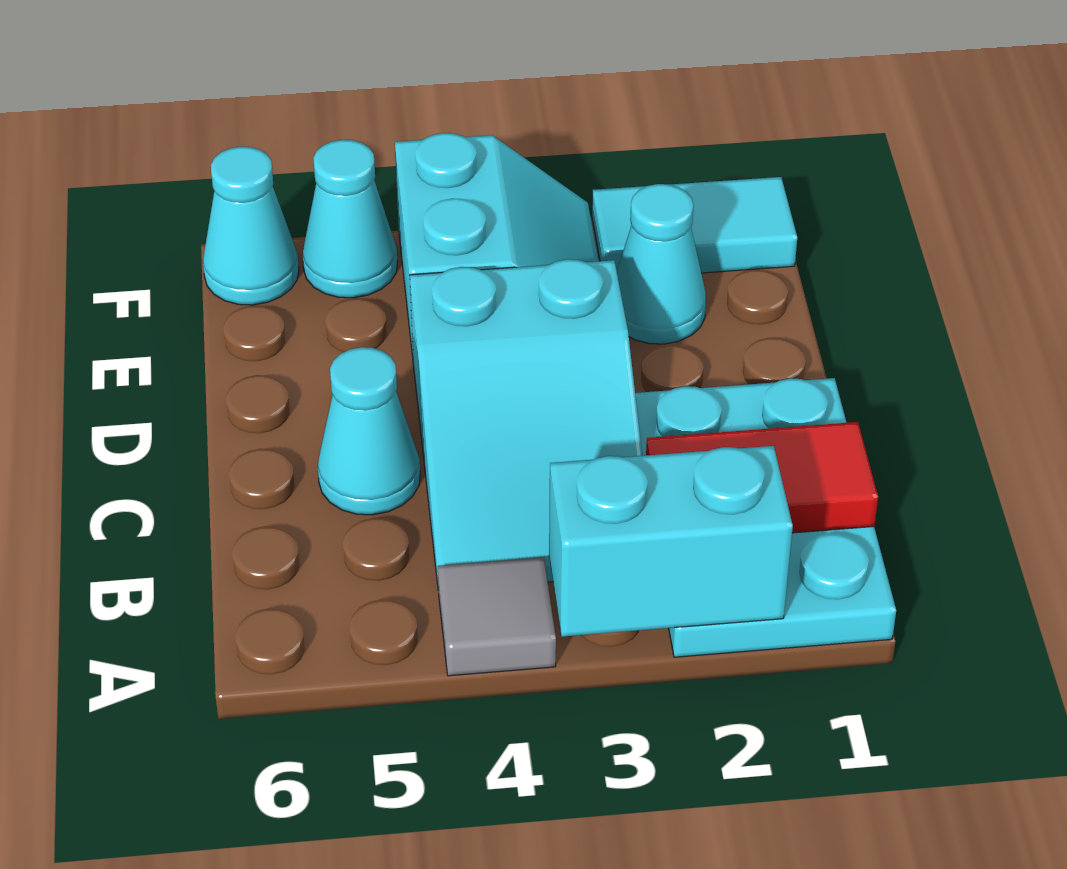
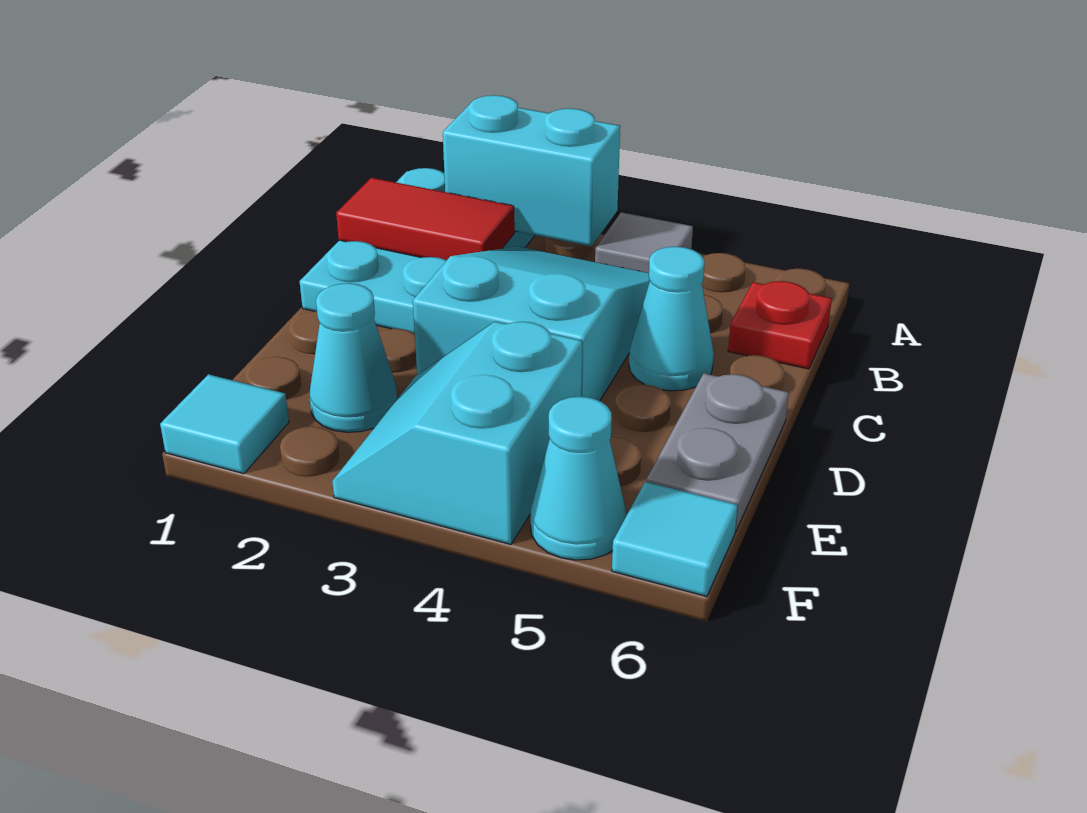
none -> red 1x1 plate [728,281,832,369]
none -> grey 1x2 plate [646,373,789,531]
cyan 1x2 tile [592,177,797,273] -> cyan 1x1 tile [160,374,289,474]
cyan 1x1 cone [203,147,299,305] -> cyan 1x1 tile [612,482,738,596]

